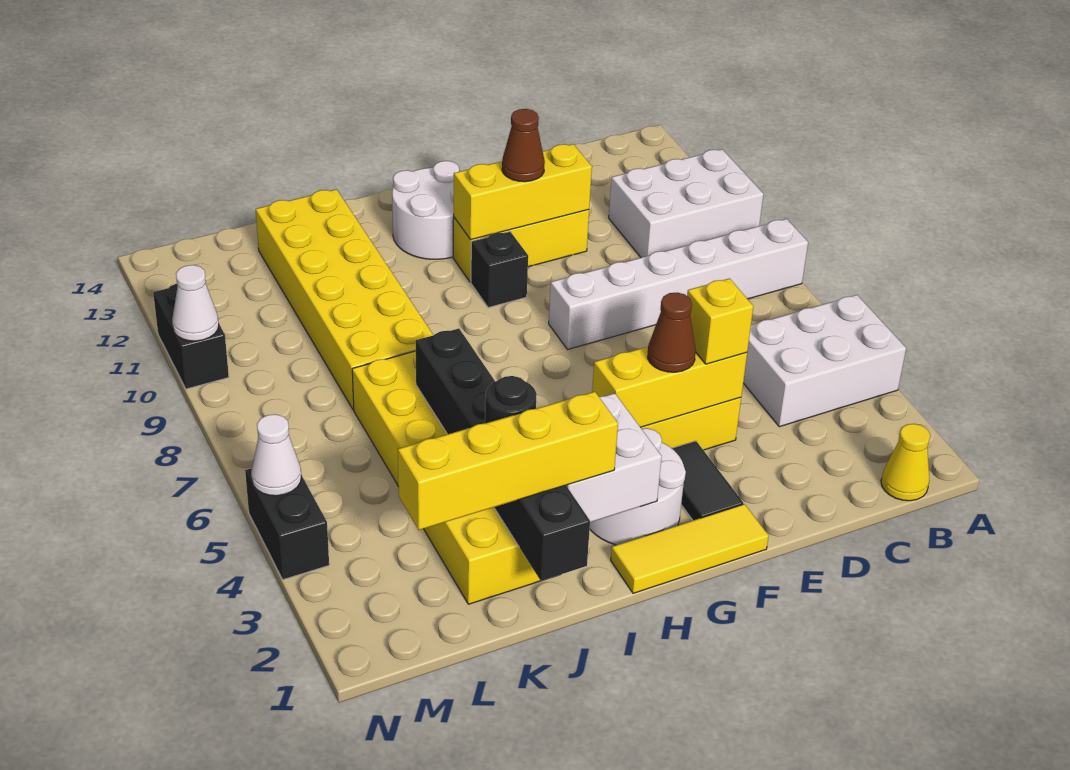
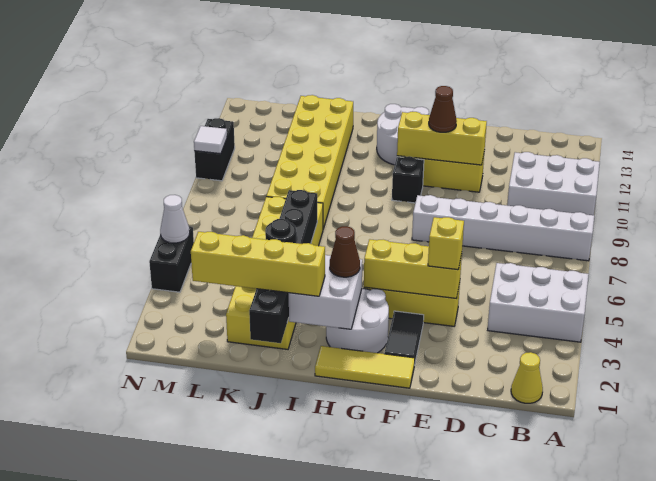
brown 1x1 cone [648,293,696,372] -> brown 1x1 cone moved to [330,226,360,277]
white 1x1 cone [172,265,219,341] -> white 1x1 tile [194,126,227,154]

